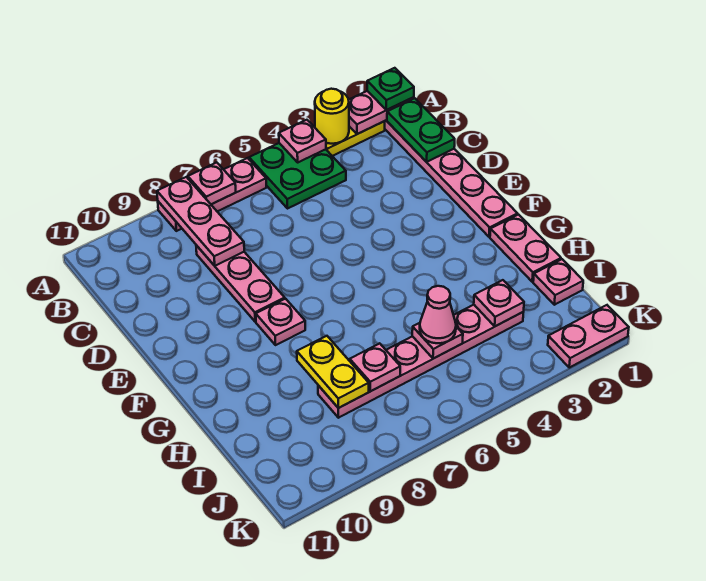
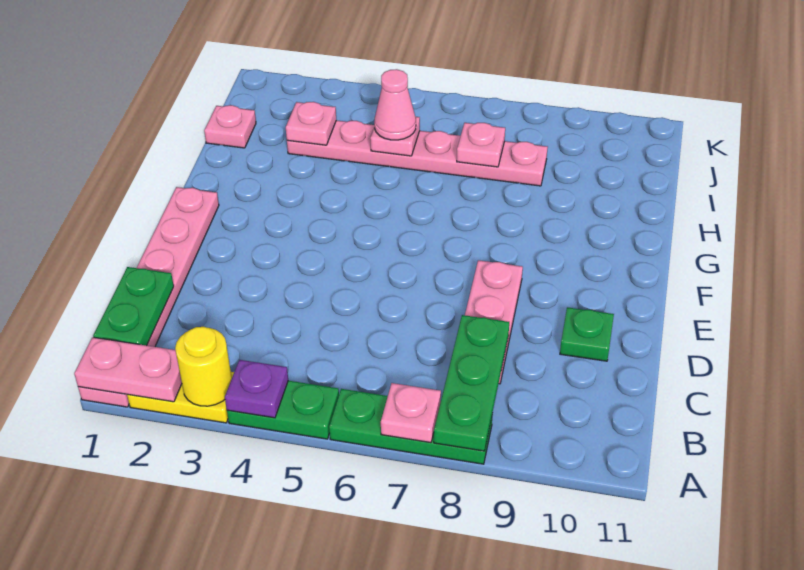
green 1x1 plate [367,68,414,110] -> green 1x1 plate moved to [560,307,614,361]
green 2x2 plate [249,143,346,208] -> green 1x2 plate [227,381,339,439]
pink 1x1 plate [279,120,326,162] -> purple 1x1 plate [225,360,288,418]
pink 1x3 plate [158,158,266,231] -> green 1x3 plate [329,389,493,464]
pink 1x3 plate [157,177,244,266] -> green 1x3 plate [434,315,509,451]
pink 1x1 plate [256,299,305,345] -> none
pink 1x2 plate [490,215,561,282] -> none
yellow 1x2 plate [297,336,369,408] -> none
pink 1x2 plate [548,305,629,368] -> none

